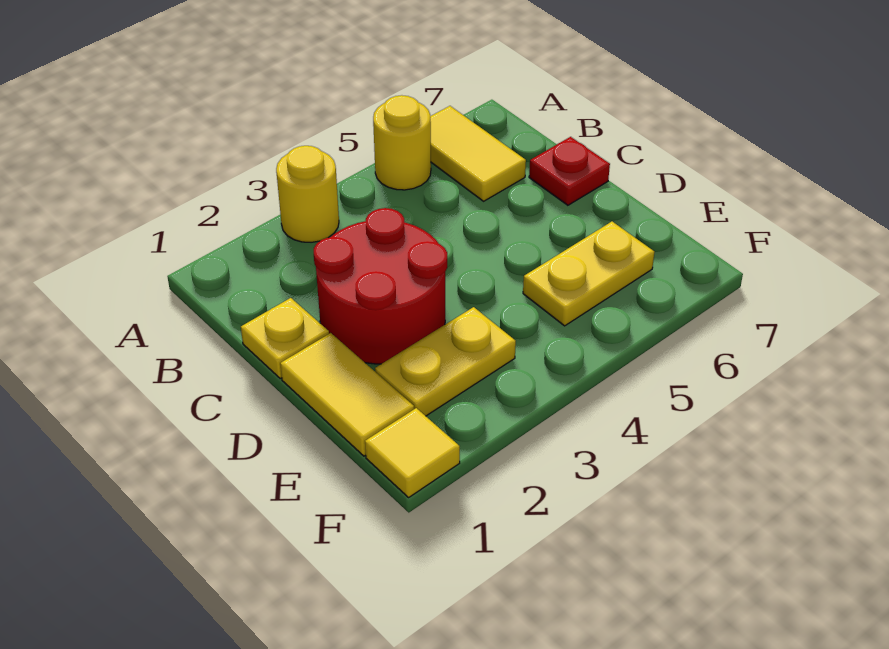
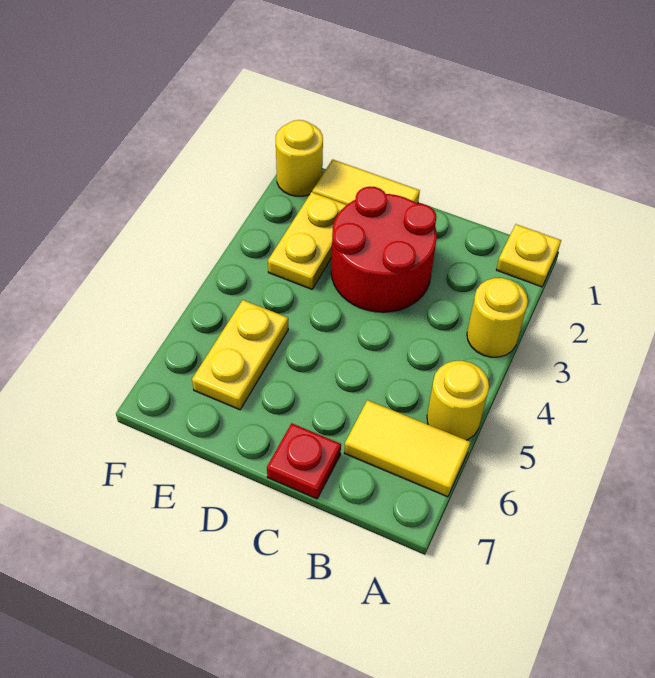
yellow 1x1 plate [241,298,329,378] -> yellow 1x1 plate moved to [496,224,561,287]
yellow 1x1 tile [365,408,460,497] -> yellow 1x1 round brick [276,120,323,196]

